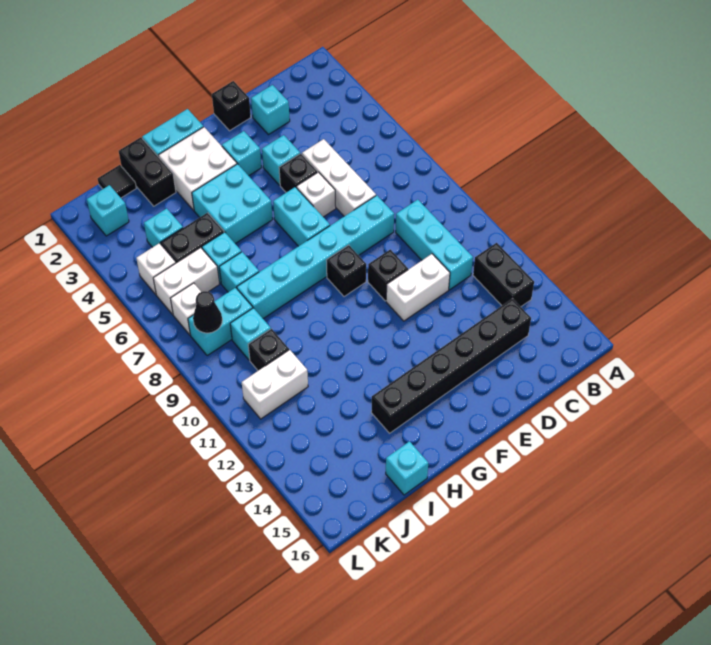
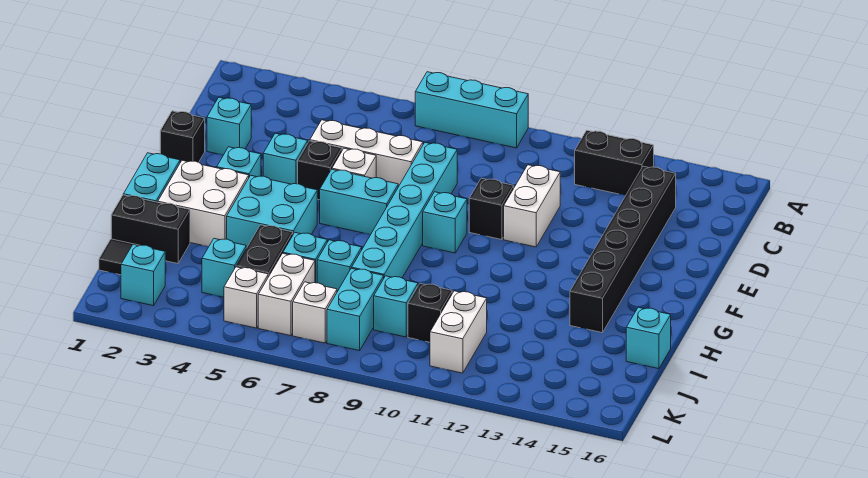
cyan 1x3 brick [396,200,473,290] -> cyan 1x3 brick moved to [415,72,528,148]
black 1x1 brick [326,245,366,297] -> cyan 1x1 brick [423,192,467,253]
black 1x1 cone [193,291,222,333] -> none

